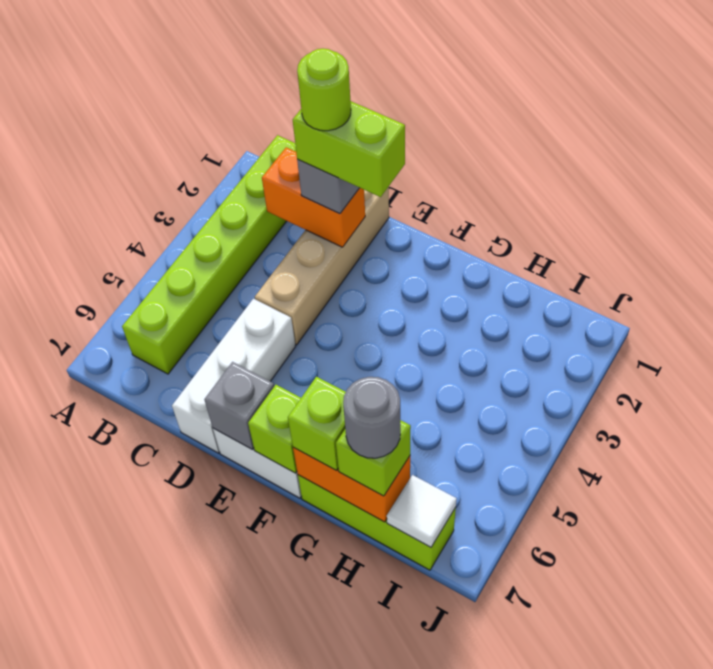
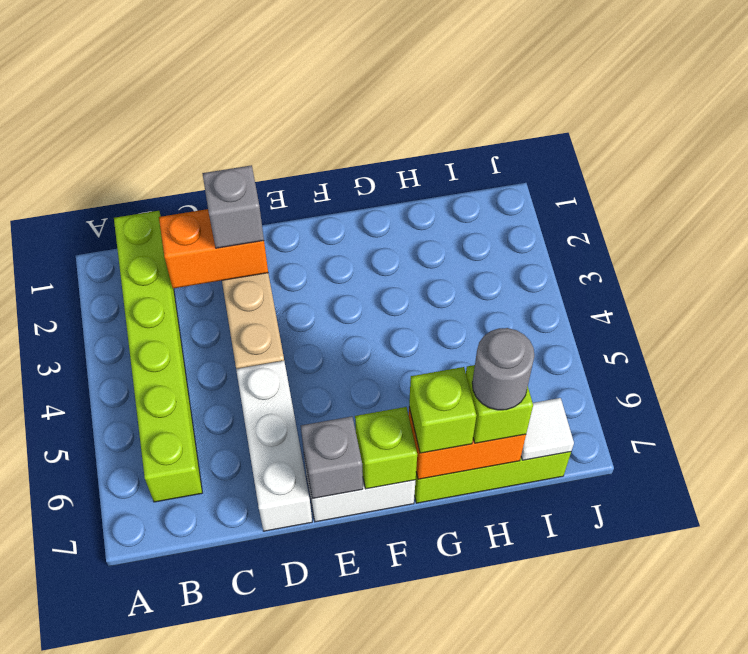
lime 1x2 brick [293,101,405,197] -> none
lime 1x1 round brick [297,49,351,131] -> none

